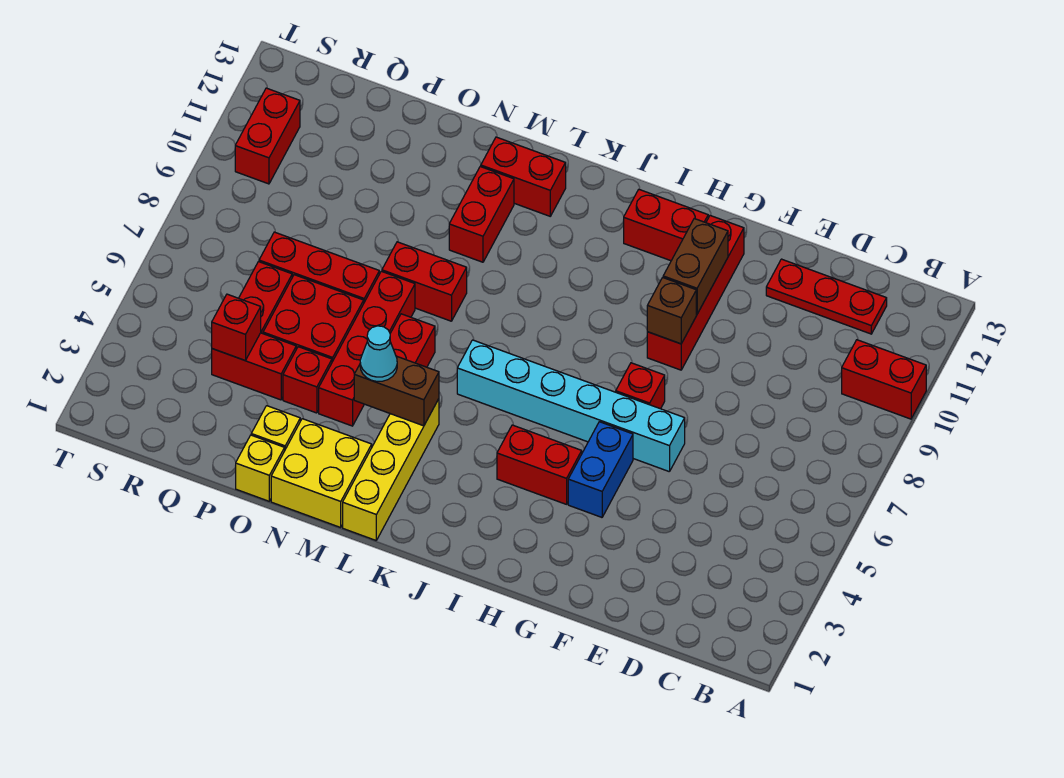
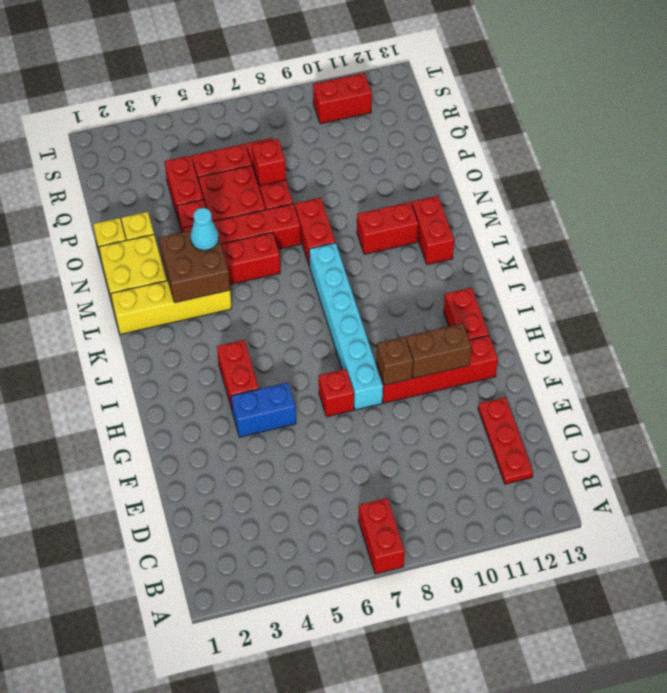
red 1x2 brick [842,340,926,419] -> red 1x2 brick moved to [359,498,405,574]
cyan 1x6 brick [457,340,685,472] -> cyan 1x6 brick moved to [309,243,383,410]
brown 1x2 brick [354,356,439,426] -> brown 2x2 brick [159,230,230,303]
red 1x1 brick [212,294,261,360] -> red 1x1 brick moved to [252,139,286,186]

